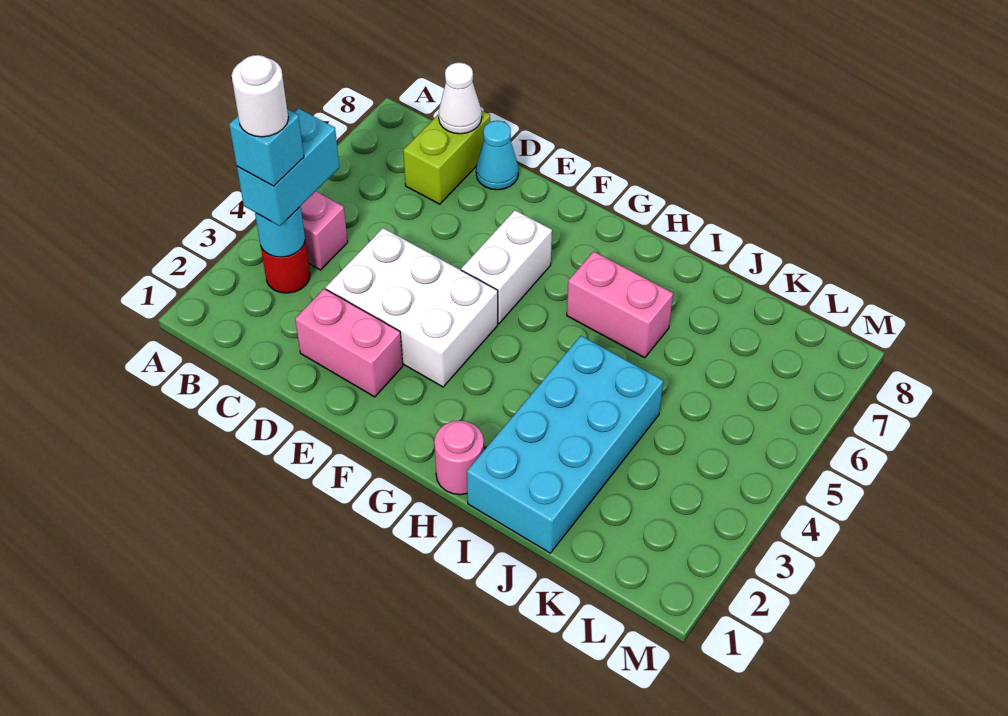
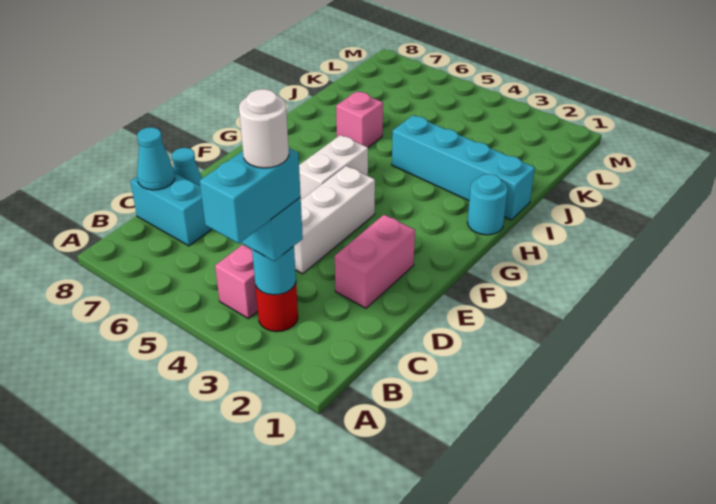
cyan 1x1 brick [229,109,304,186] -> cyan 1x2 brick [200,148,301,243]
lime 1x2 brick [403,110,490,204] -> cyan 1x2 brick [130,173,212,246]
white 1x1 cone [439,63,482,134] -> cyan 1x1 cone [137,127,175,190]
white 2x3 brick [326,228,498,387] -> white 1x3 brick [294,166,375,274]
white 1x2 brick [461,210,552,324] -> white 1x2 brick turned to [299,135,368,200]
pink 1x1 round brick [434,421,484,495] -> cyan 1x1 round brick [467,174,508,235]
pink 1x2 brick [567,251,673,358] -> pink 1x1 brick [336,91,383,147]
cyan 2x4 brick [467,336,663,553] -> cyan 1x4 brick [392,115,535,220]

